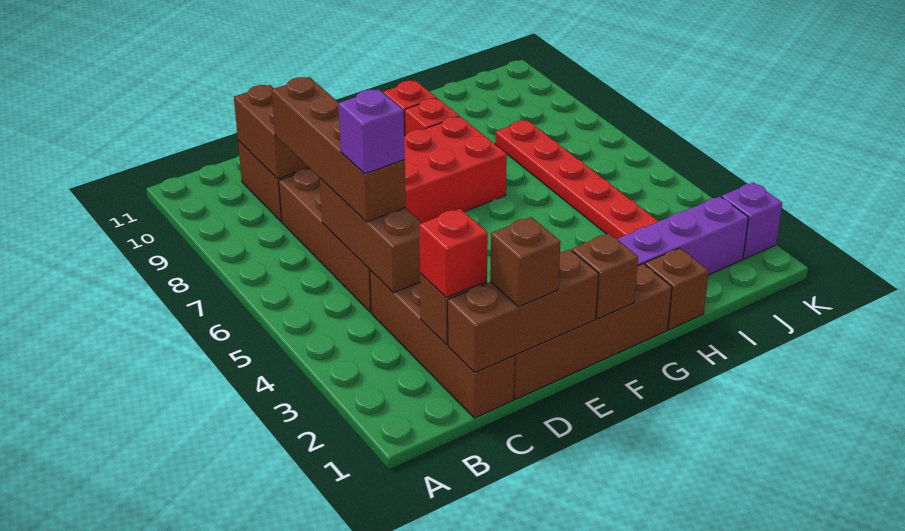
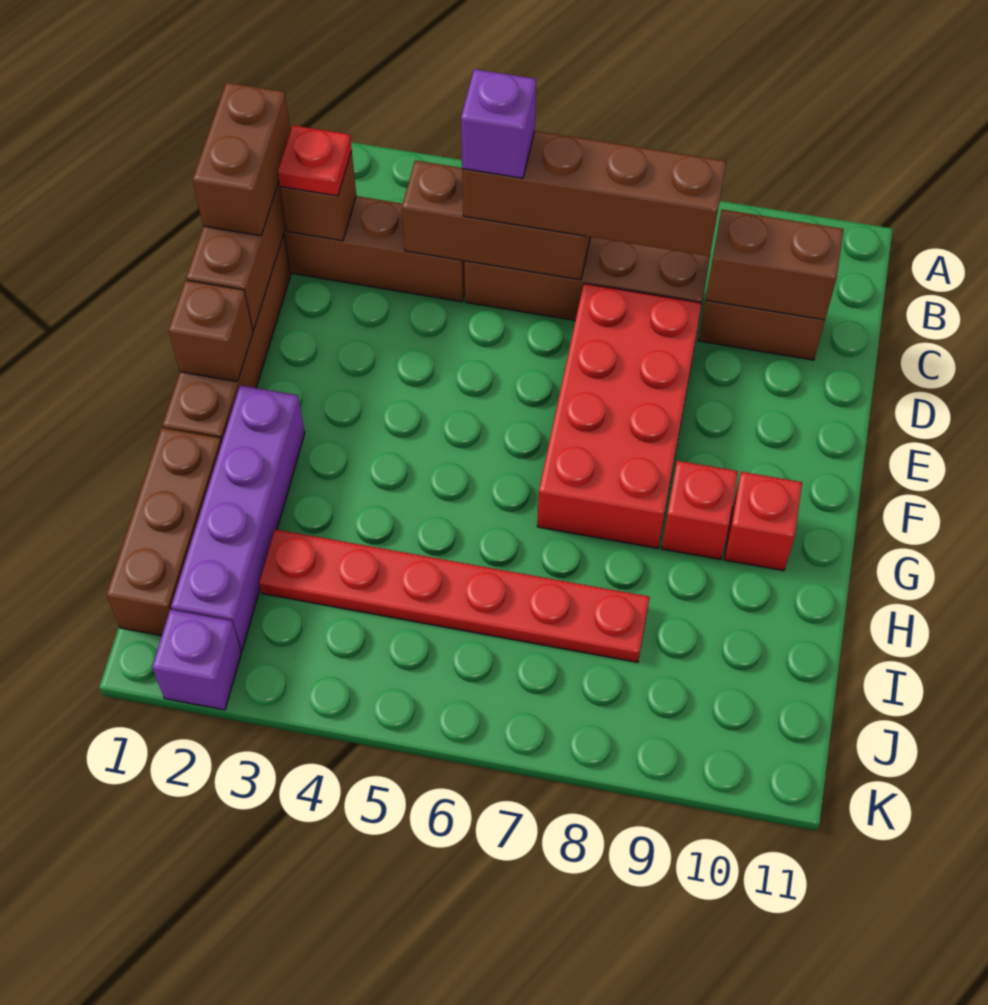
red 1x1 brick [419,209,488,298] -> red 1x1 plate [278,125,352,196]
brown 1x1 brick [490,217,561,307] -> brown 1x2 brick [193,82,290,236]
brown 1x1 brick [645,248,709,330] -> brown 1x3 brick [106,428,222,636]

